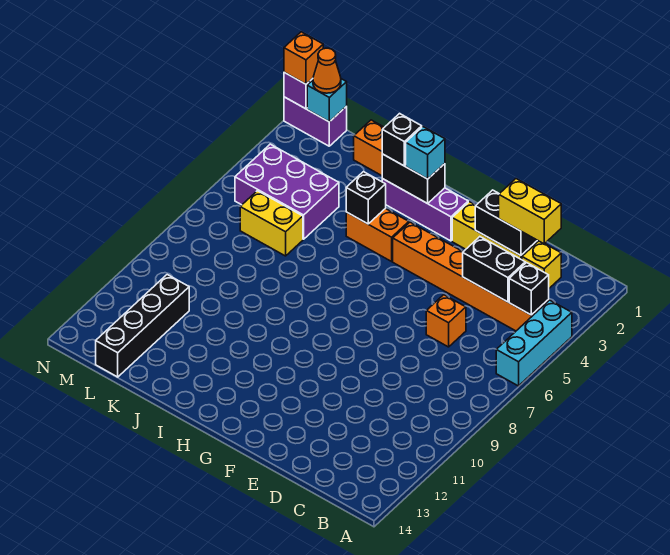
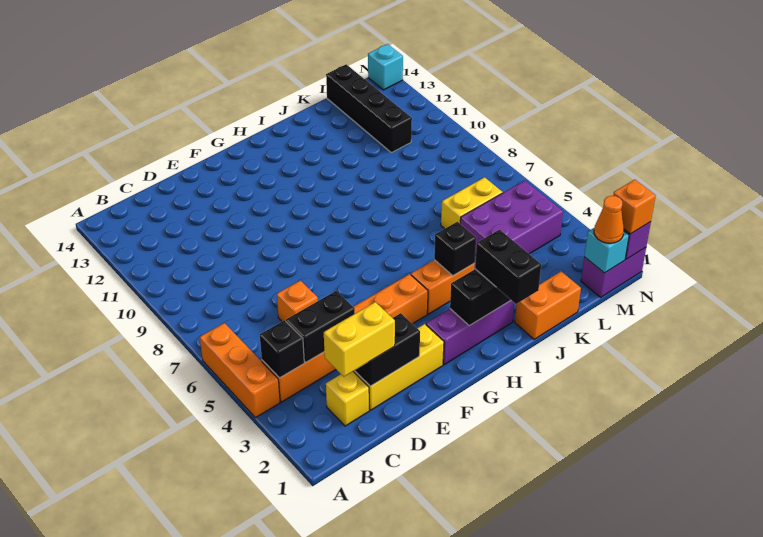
cyan 1x3 brick [496,300,572,386] -> orange 1x3 brick [200,323,280,418]
cyan 1x1 brick [406,127,445,179] -> cyan 1x1 brick moved to [368,44,403,90]
black 1x1 brick [382,114,422,166] -> black 1x2 brick [475,230,541,304]

